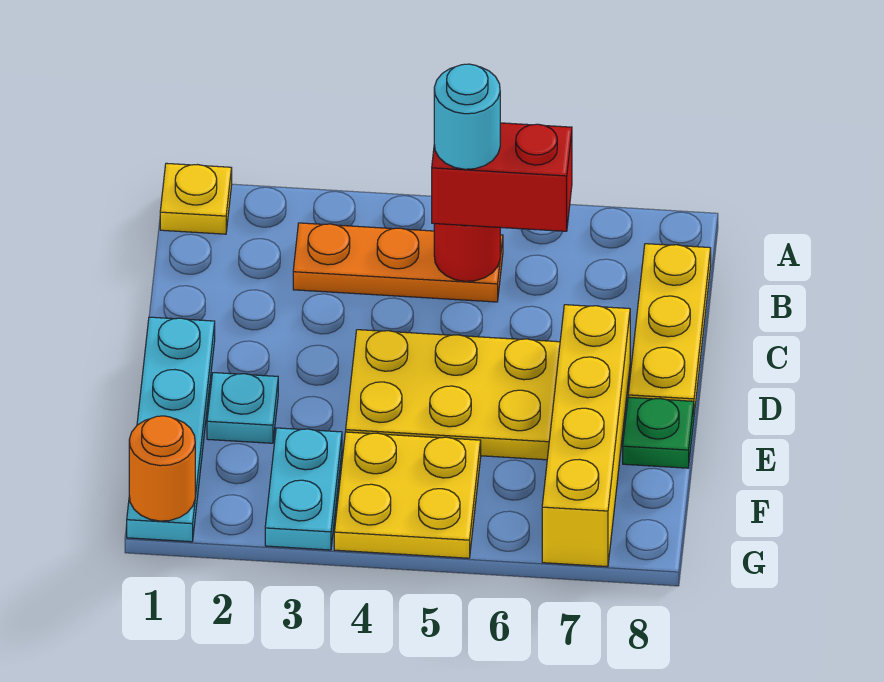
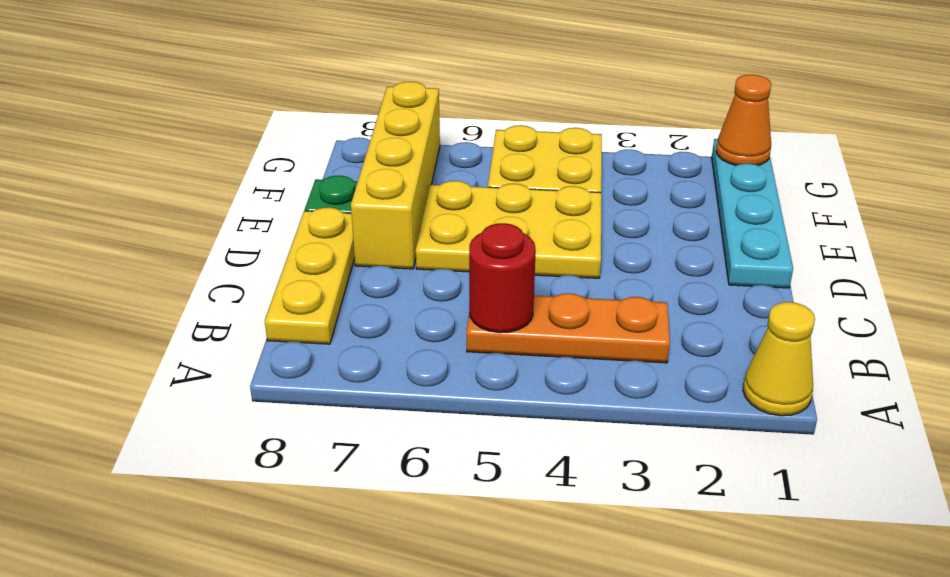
yellow 1x1 plate [160,163,232,234] -> yellow 1x1 cone [743,302,815,416]
red 1x2 brick [432,123,572,231] -> none
cyan 1x1 round brick [434,64,500,169] -> none
cyan 1x1 plate [207,373,278,443] -> none
cyan 1x2 plate [265,428,342,550] -> none
orange 1x1 round brick [129,416,195,521] -> orange 1x1 cone [716,75,771,165]

